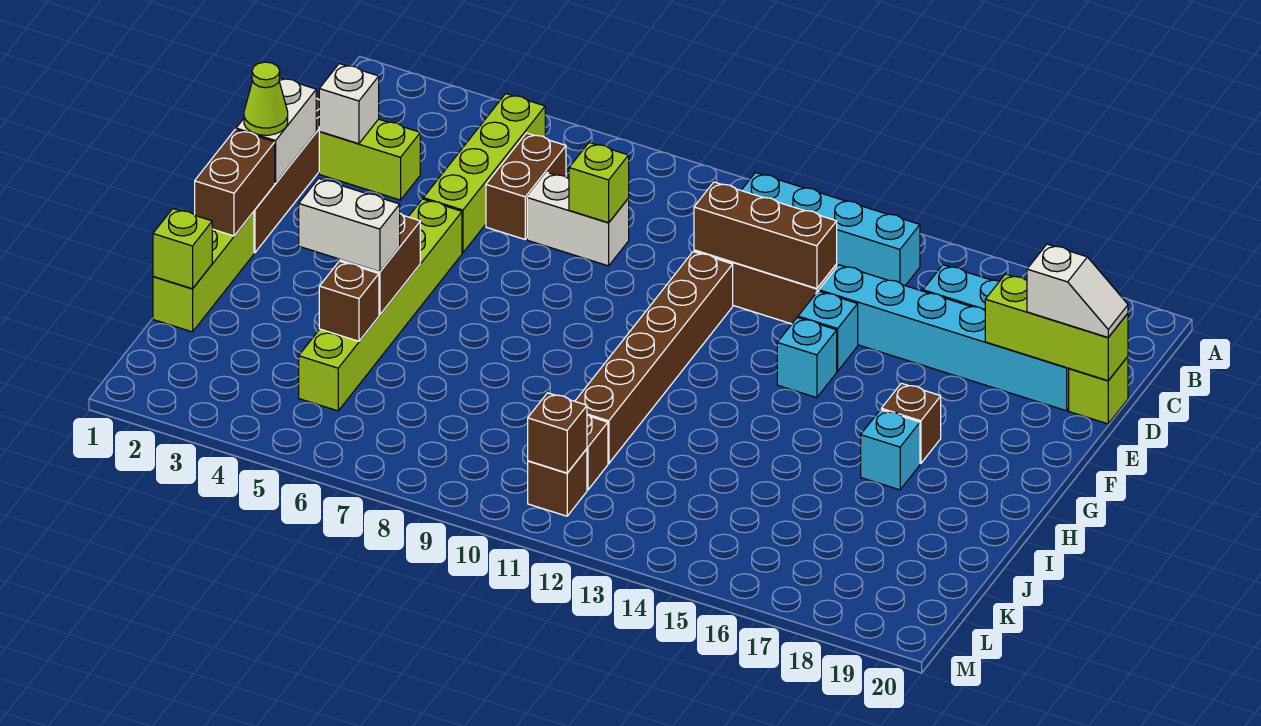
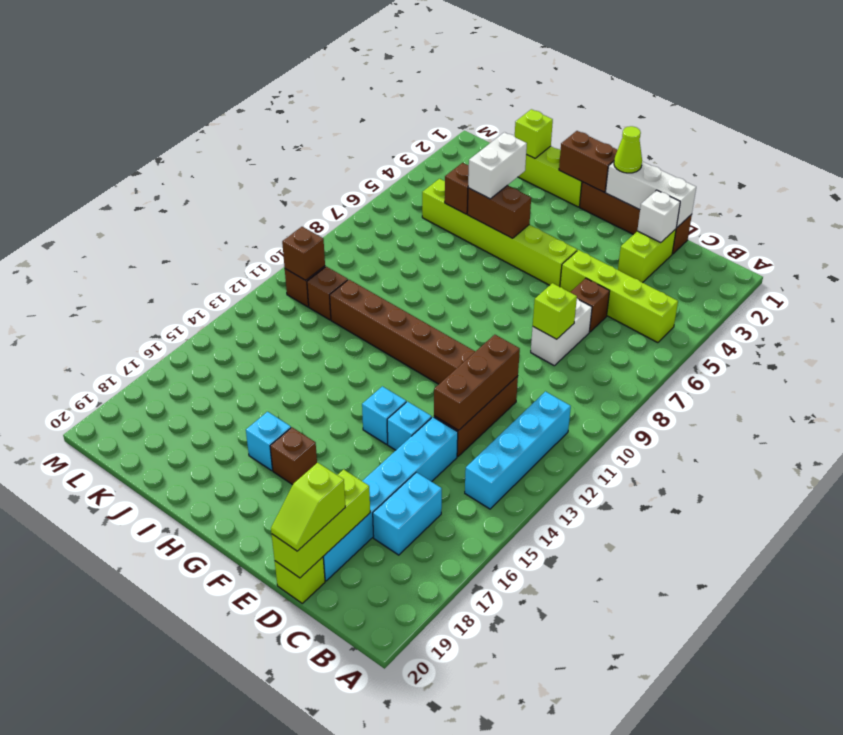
brown 1x2 brick [486,133,566,239] -> brown 1x1 brick [570,278,610,332]
white 1x2 slope [1027,244,1128,337] -> lime 1x2 slope [271,463,345,551]
white 1x2 brick [236,78,316,183] -> white 1x3 brick [605,161,696,228]

